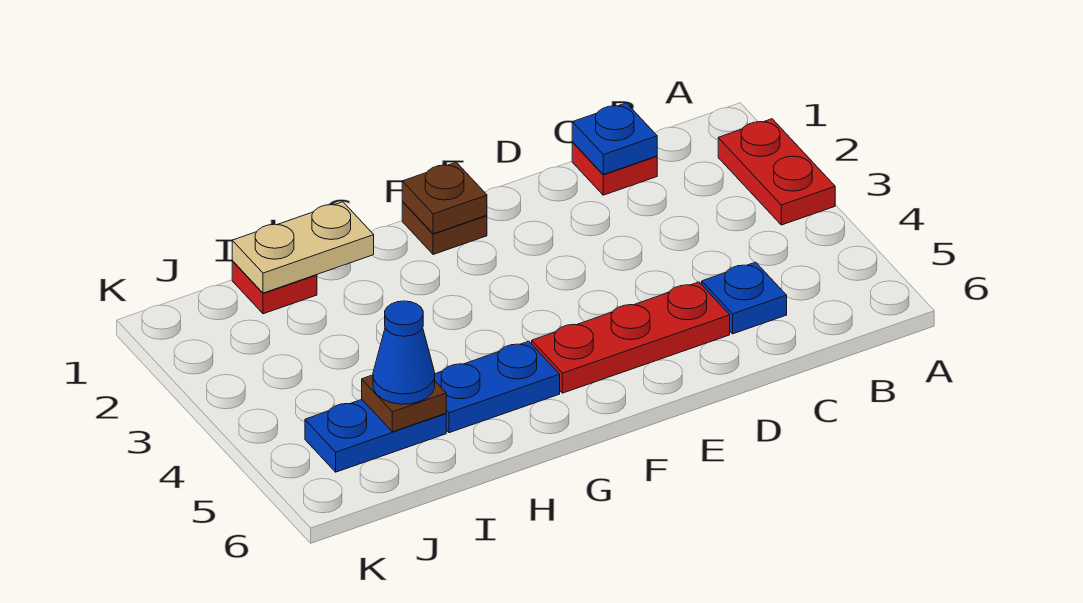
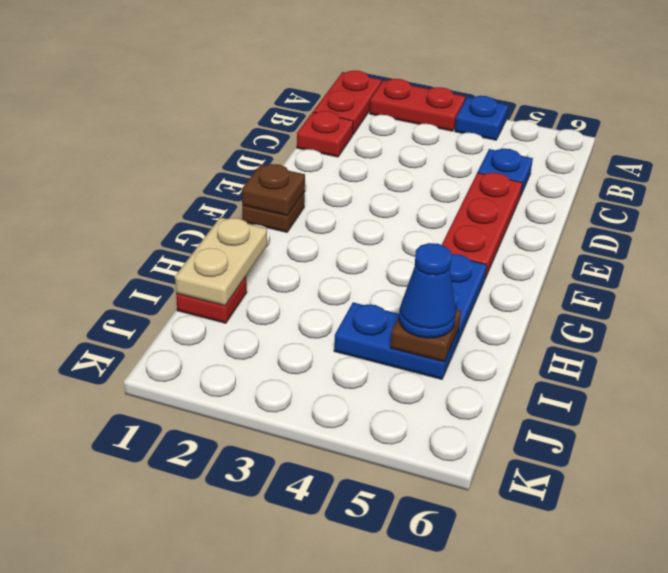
none -> red 1x2 plate [313,71,381,134]
blue 1x1 plate [572,103,657,175] -> blue 1x1 plate moved to [455,96,508,140]
blue 1x2 plate [305,400,446,472] -> blue 1x2 plate turned to [334,302,459,379]

